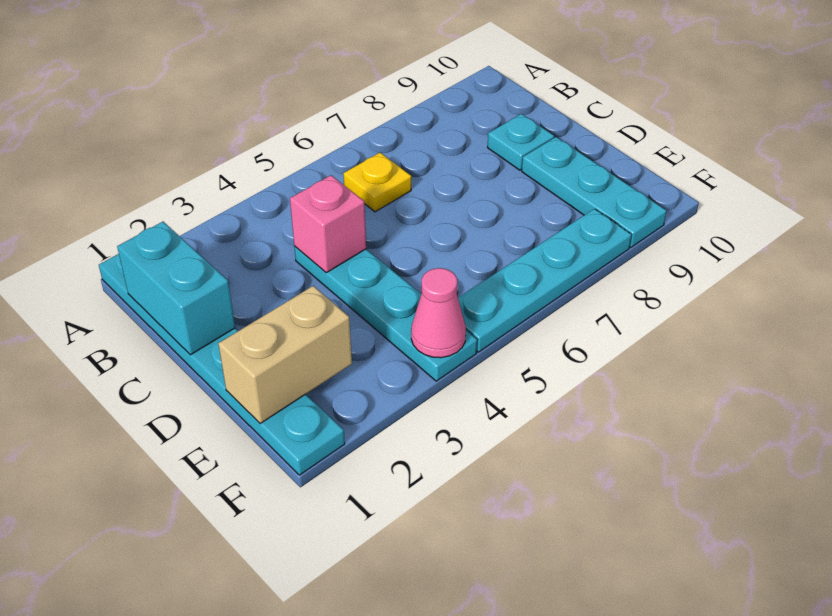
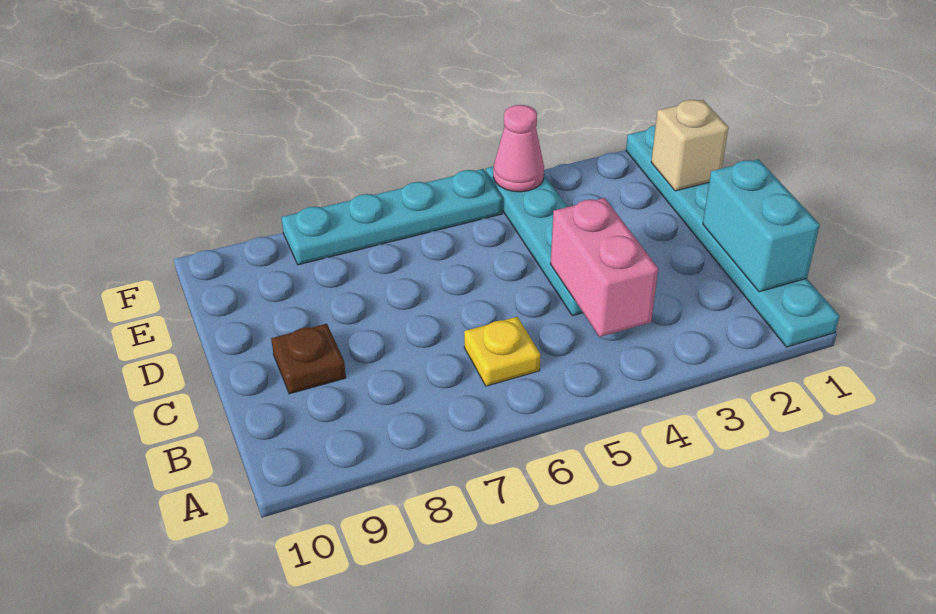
pink 1x1 brick [290,175,366,273] -> pink 1x2 brick [550,198,658,337]
cyan 1x1 plate [488,114,554,170] -> brown 1x1 plate [271,324,346,394]
cyan 1x3 plate [522,137,666,248] -> none
tan 1x2 brick [218,286,352,424] -> tan 1x1 brick [651,100,729,191]

